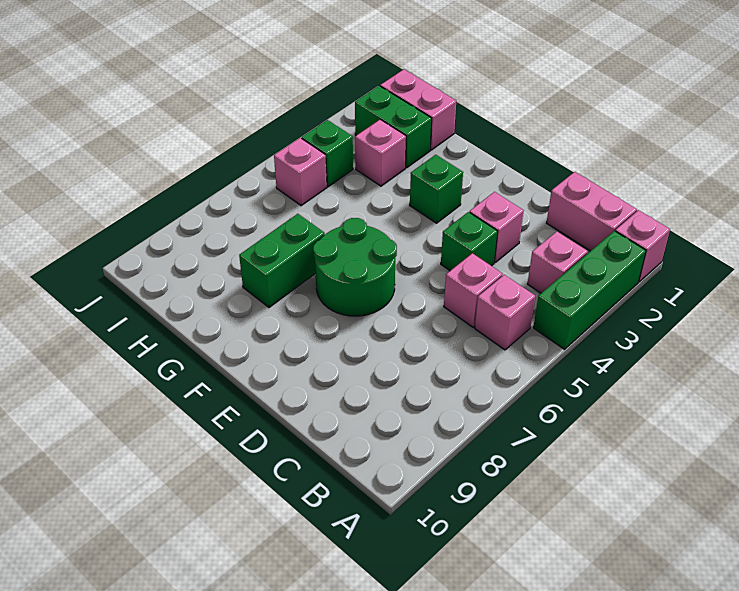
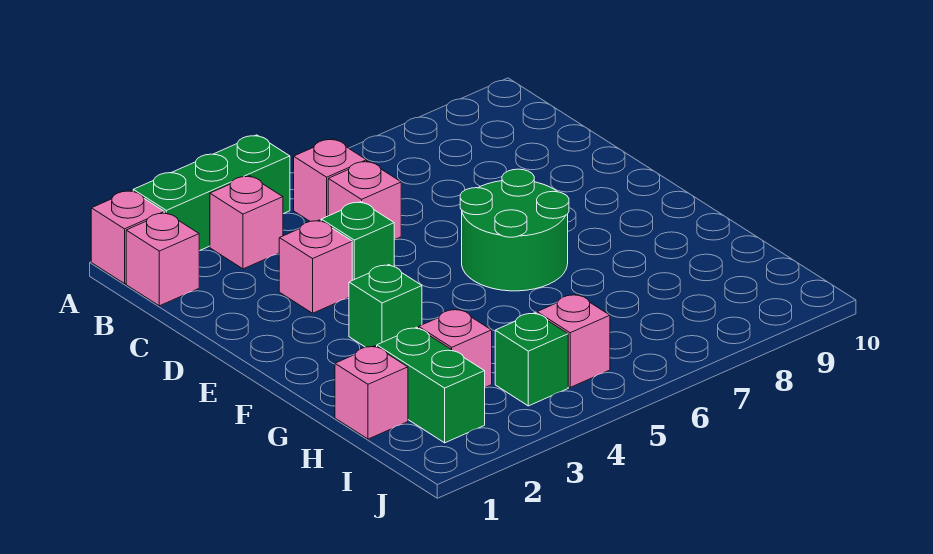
pink 1x2 brick [547,172,637,251] -> pink 1x1 brick [126,213,199,306]
green 1x2 brick [239,214,325,307] -> none
pink 1x2 brick [380,69,456,150] -> pink 1x1 brick [335,346,408,439]

